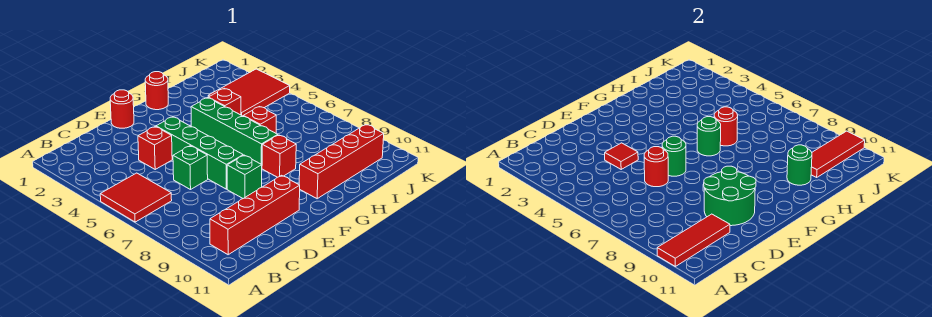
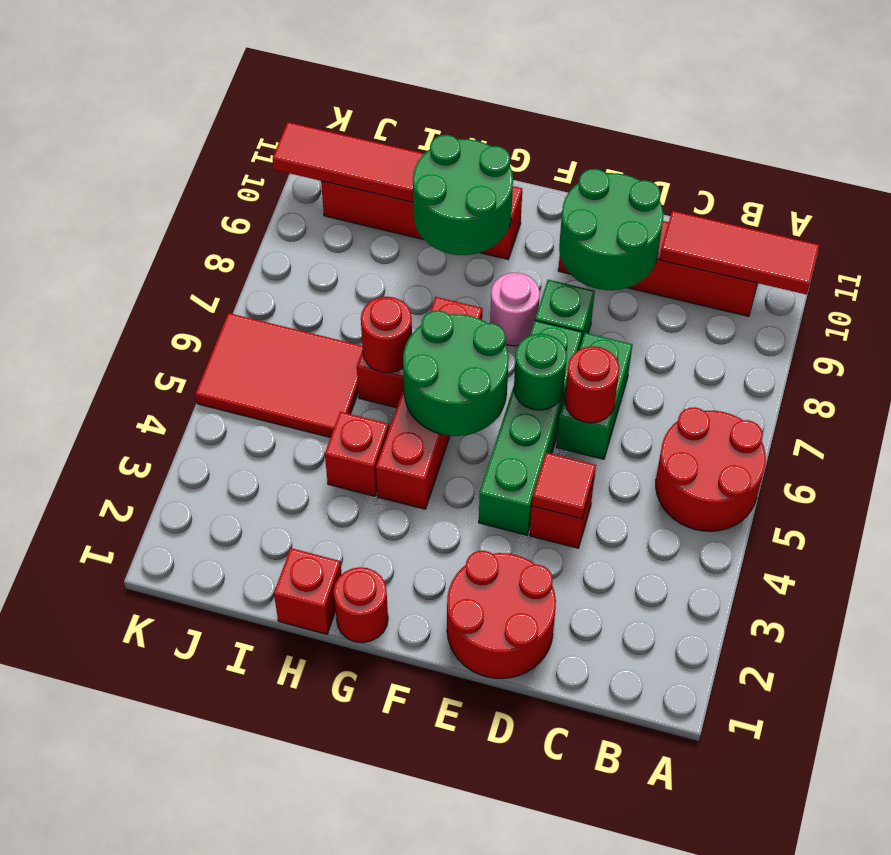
red 2x2 tile [100,173,172,222] -> red 2x2 round brick [656,407,766,531]
green 1x1 brick [173,146,208,190] -> green 1x2 brick [556,333,633,459]
red 1x1 round brick [110,90,134,128] -> red 2x2 round brick [447,551,556,678]
none -> pink 1x1 round brick [490,273,540,346]
green 1x4 brick [191,98,278,165] -> red 1x4 brick [376,297,482,509]
green 1x1 round brick [697,117,721,156] -> green 2x2 round brick [403,310,509,436]
red 1x1 brick [262,135,296,177] -> red 1x1 brick moved to [274,548,342,634]
green 1x1 round brick [787,145,812,185] -> green 2x2 round brick [413,135,513,255]
red 2x3 tile [208,69,290,116] -> red 2x3 tile moved to [195,313,363,438]

